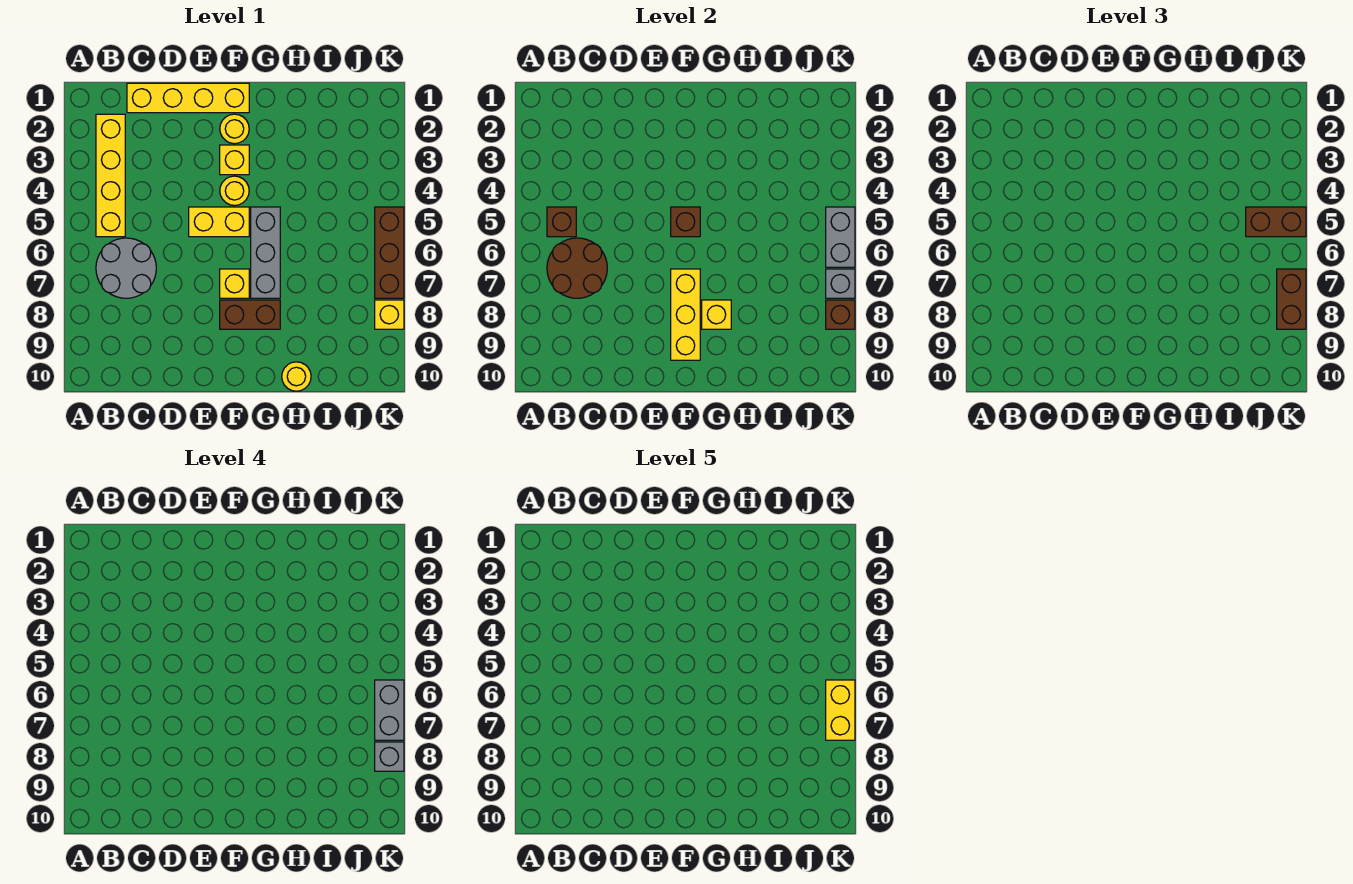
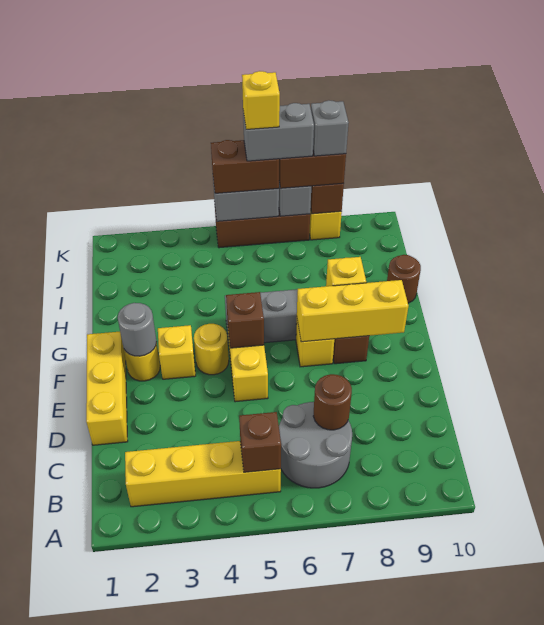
brown 2x2 round brick [547,238,607,298] -> brown 1x1 round brick [313,374,352,430]
yellow 1x4 brick [127,83,249,113] -> yellow 1x3 brick [86,332,128,445]
none -> grey 1x1 round brick [118,303,157,356]
yellow 1x1 round brick [282,362,311,391] -> brown 1x1 round brick [387,255,421,303]
brown 1x2 brick [1246,207,1306,237] -> brown 1x2 brick turned to [211,140,279,193]
yellow 1x2 brick [826,680,855,740] -> yellow 1x1 brick [242,71,280,129]

